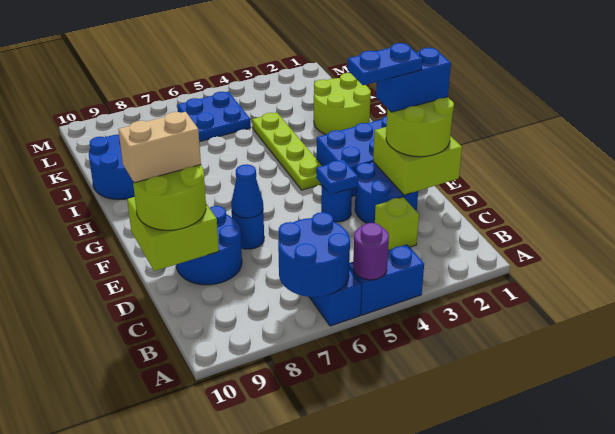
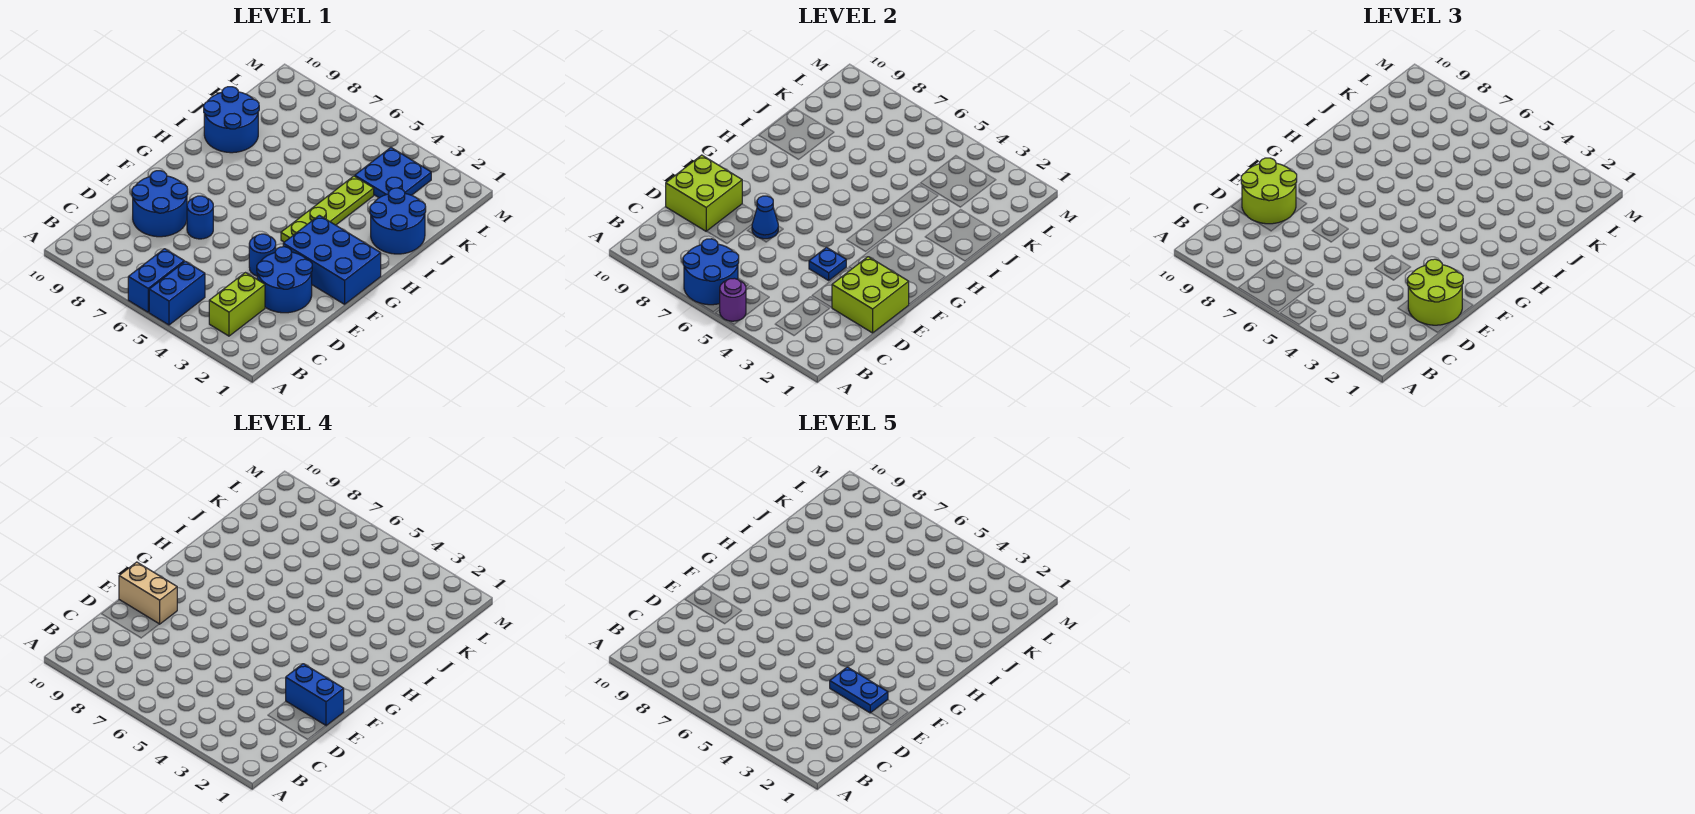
blue 1x2 brick [349,244,424,315] -> blue 1x2 brick turned to [149,261,205,325]
lime 1x1 brick [375,197,419,250] -> lime 1x2 brick [209,273,265,336]
lime 2x2 round brick [314,73,371,135] -> blue 2x2 round brick [370,188,426,254]
blue 2x2 plate [177,92,251,142] -> blue 2x2 plate moved to [355,148,431,198]

